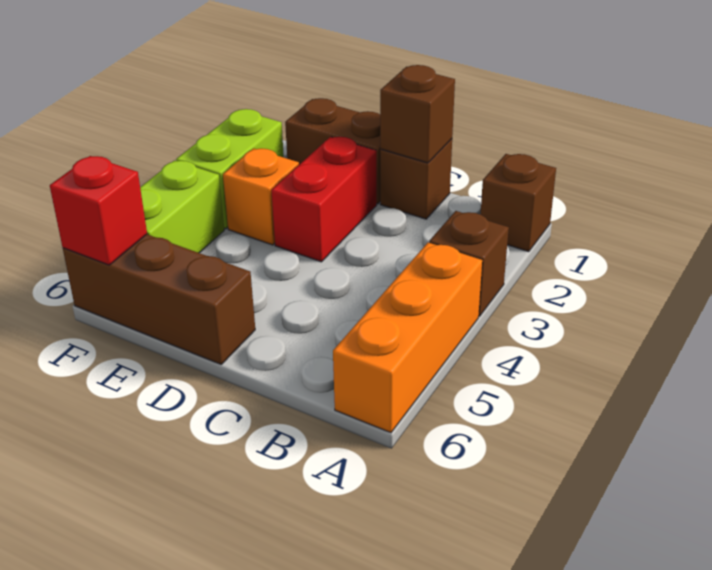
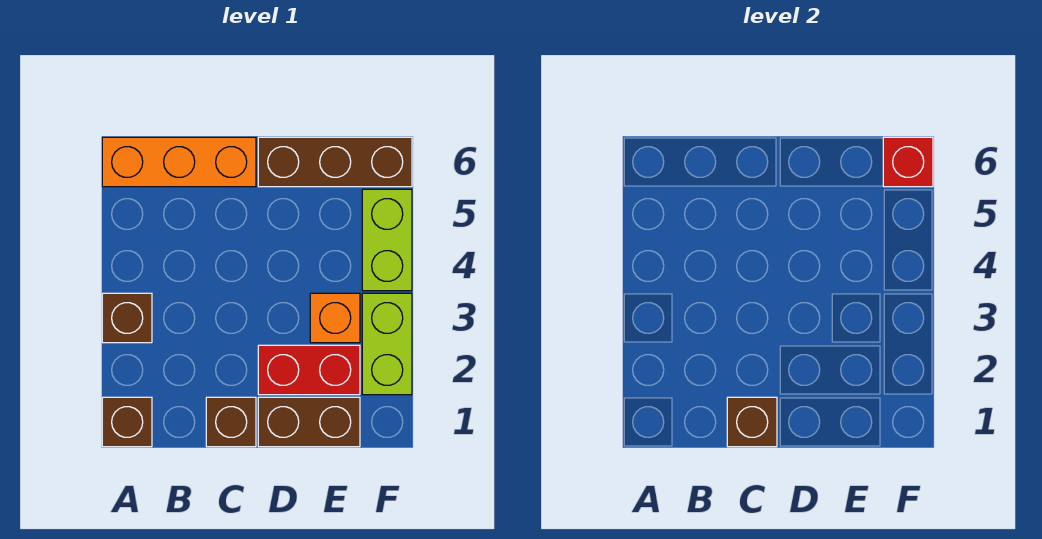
orange 1x3 brick [333,243,482,433] -> orange 1x3 brick turned to [102,137,256,187]
red 1x2 brick [271,137,377,262] -> red 1x2 brick turned to [258,345,360,395]

